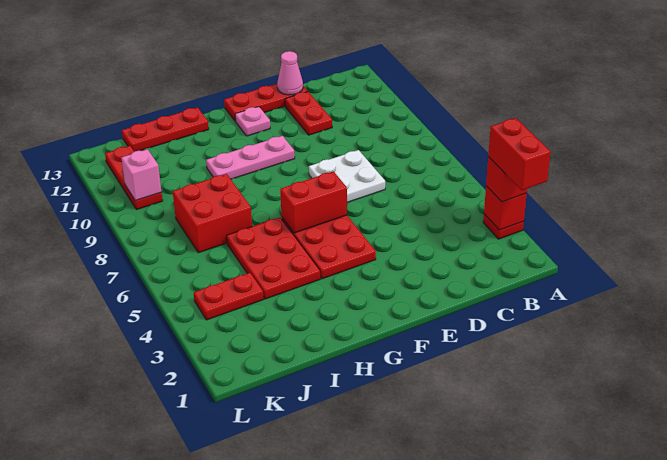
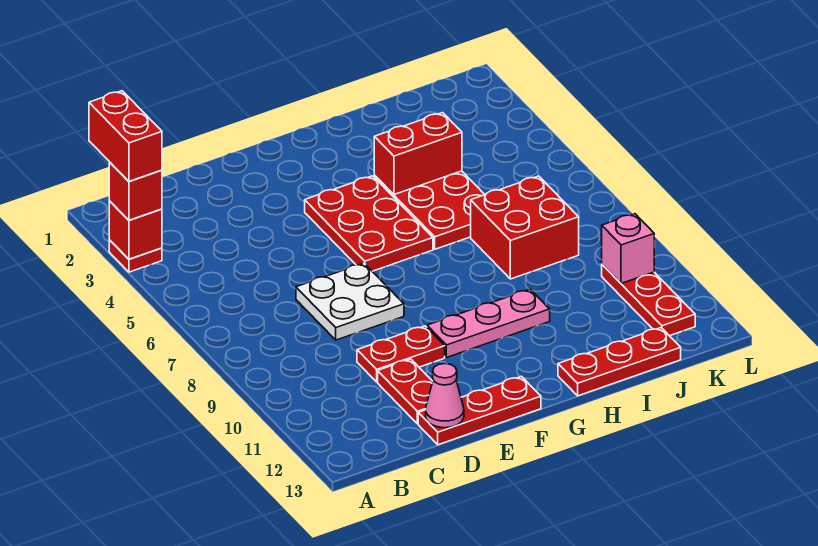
red 1x2 brick [280,171,347,233] -> red 1x2 brick moved to [374,113,462,195]
pink 1x1 plate [235,107,270,136] -> none
red 1x2 plate [194,273,264,320] -> red 1x2 plate moved to [357,326,445,382]

